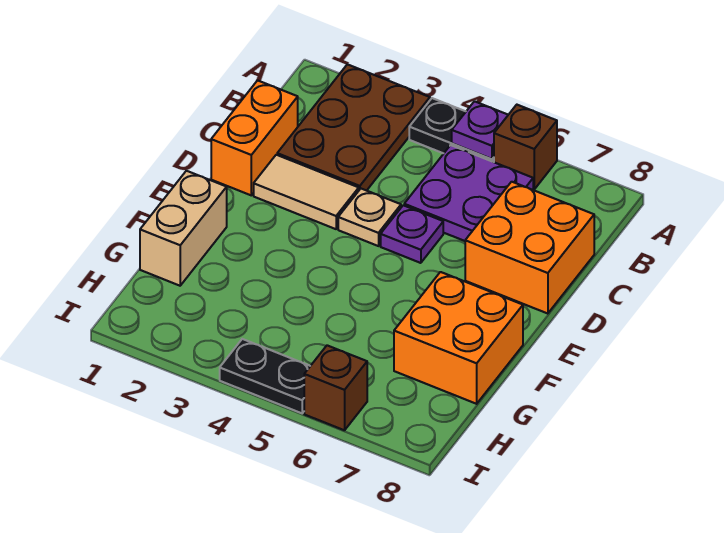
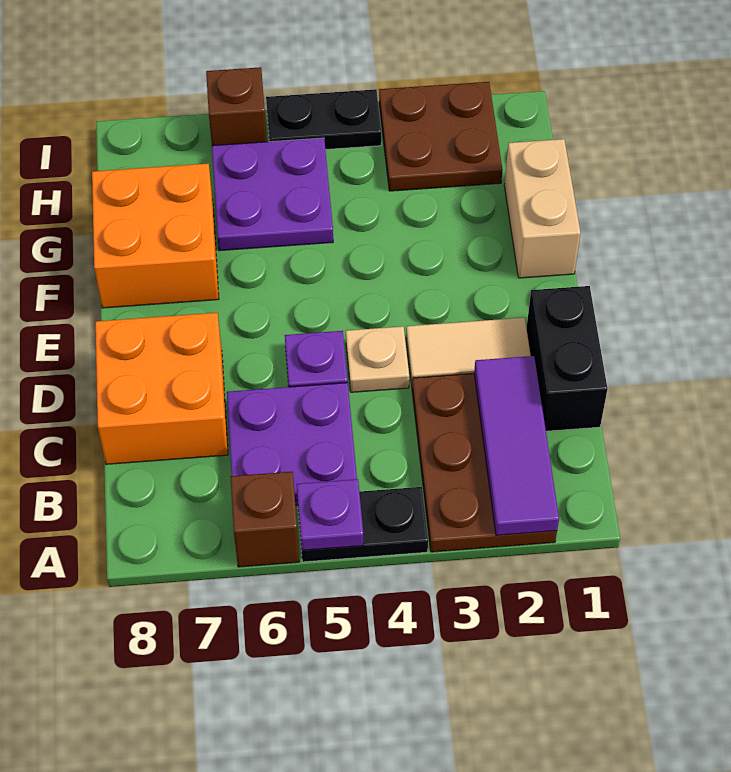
none -> purple 1x3 tile [474,356,559,535]
orange 1x2 brick [211,80,298,195] -> black 1x2 brick [527,286,607,431]
none -> purple 2x2 plate [212,138,333,251]
none -> brown 2x2 plate [379,82,502,191]

